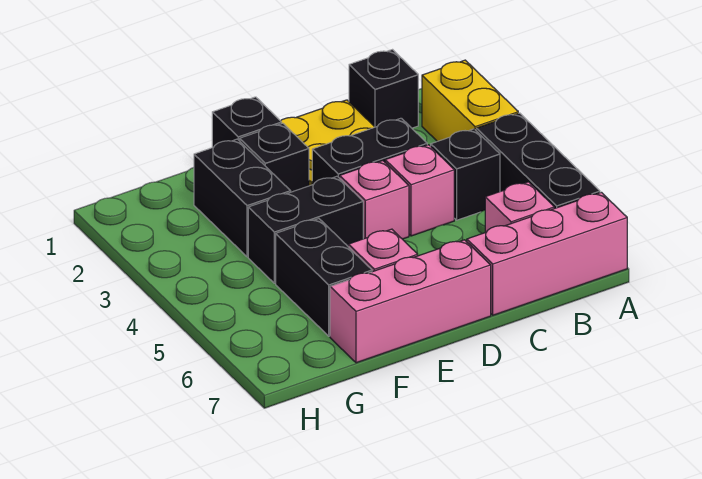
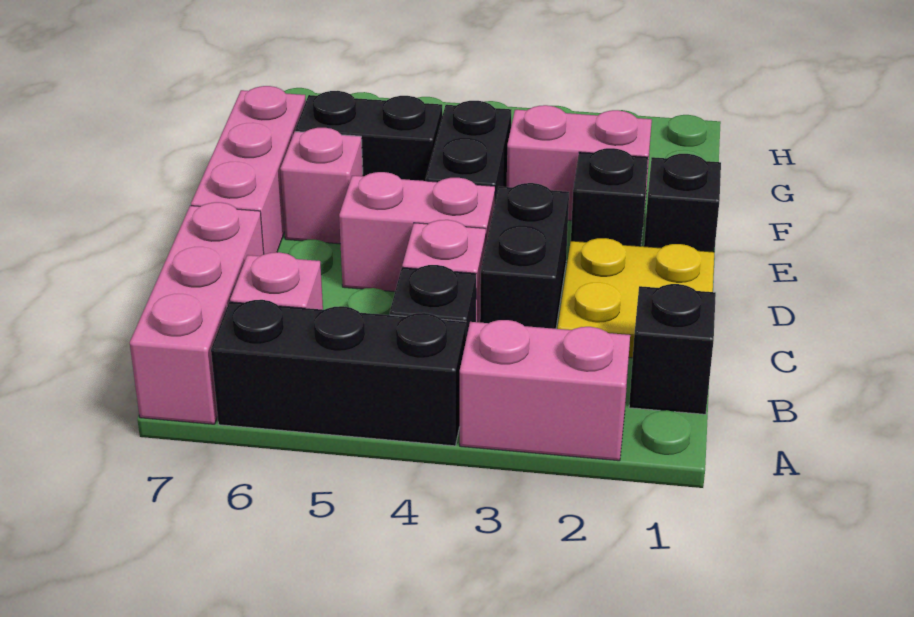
yellow 1x2 brick [422,60,518,141] -> pink 1x2 brick [460,320,630,461]
pink 1x1 brick [340,161,409,239] -> pink 1x2 brick [339,172,495,292]
black 1x2 brick [194,139,291,257] -> pink 1x2 brick [507,105,652,221]

